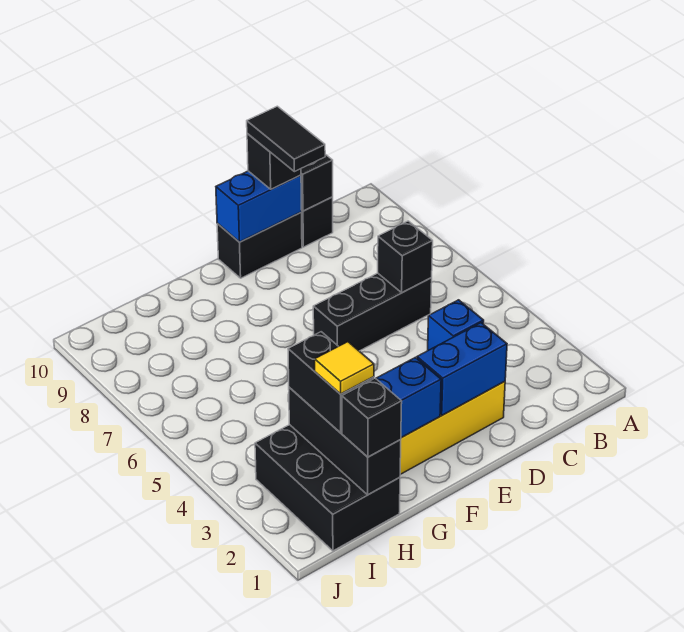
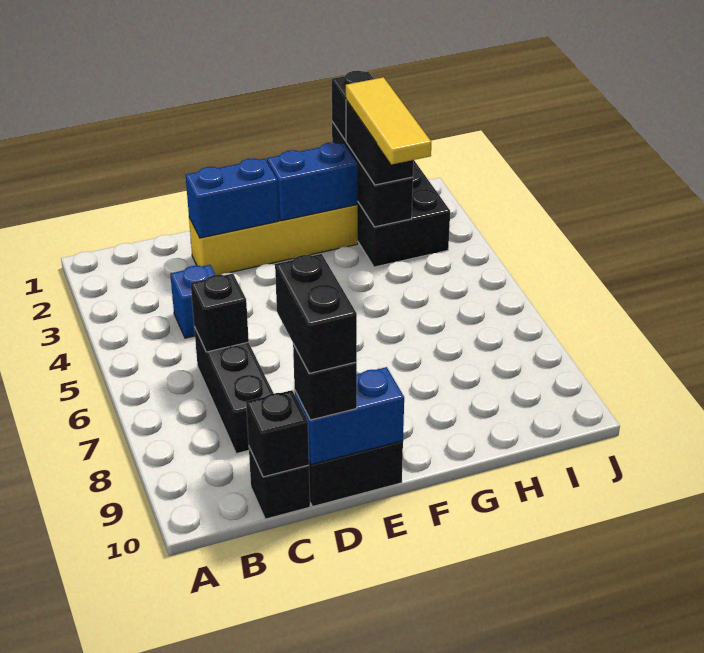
black 1x3 brick [313,273,432,351] -> black 1x3 brick turned to [194,327,273,454]
black 1x2 tile [247,106,325,172] -> black 1x2 brick [275,254,357,373]
yellow 1x1 tile [315,342,374,394] -> yellow 1x3 tile [346,77,431,164]

